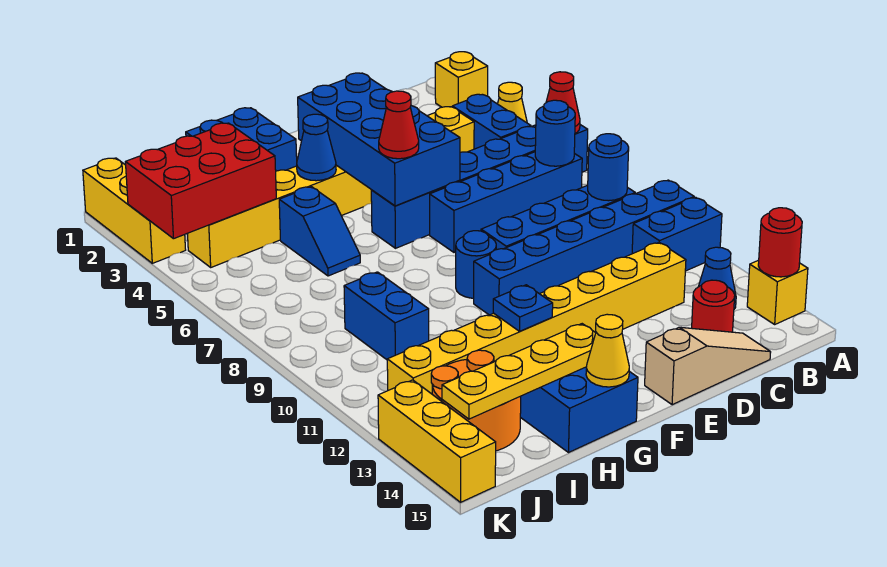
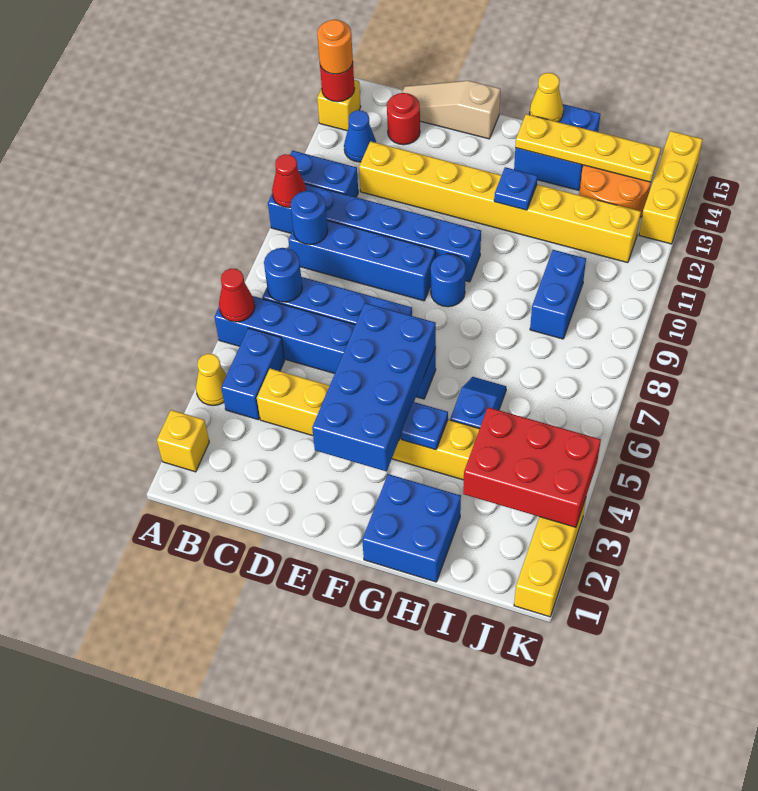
none -> orange 1x1 round brick [317,20,353,74]
red 1x1 cone [379,91,419,159] -> red 1x1 cone moved to [272,154,306,208]
blue 1x1 cone [297,114,336,181] -> blue 1x1 plate [401,402,448,450]

